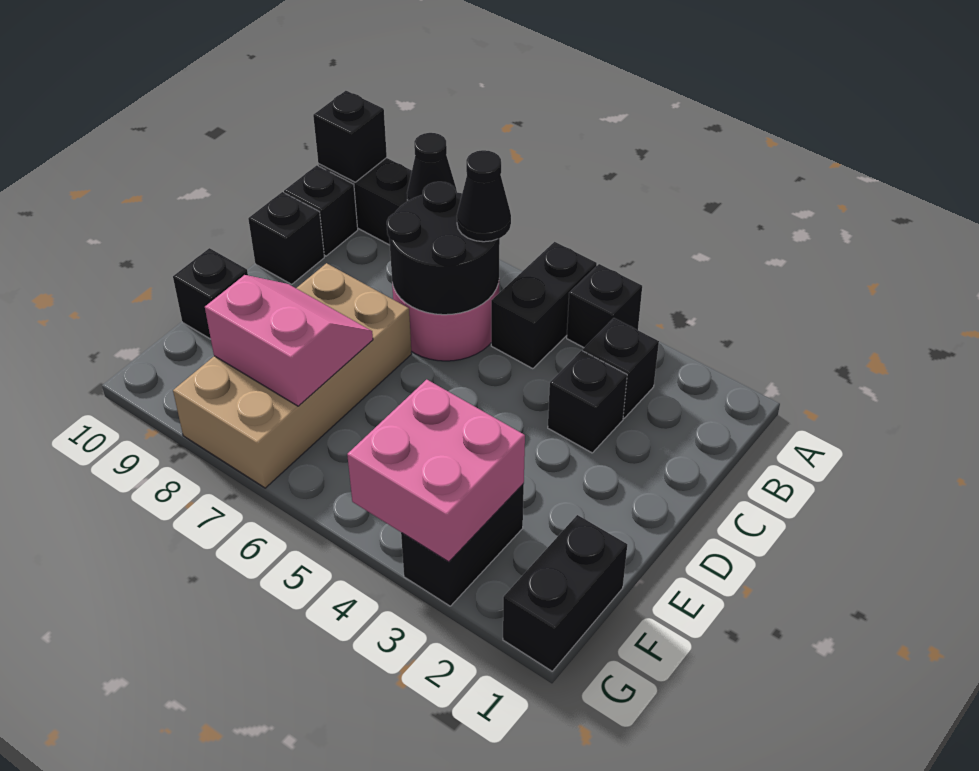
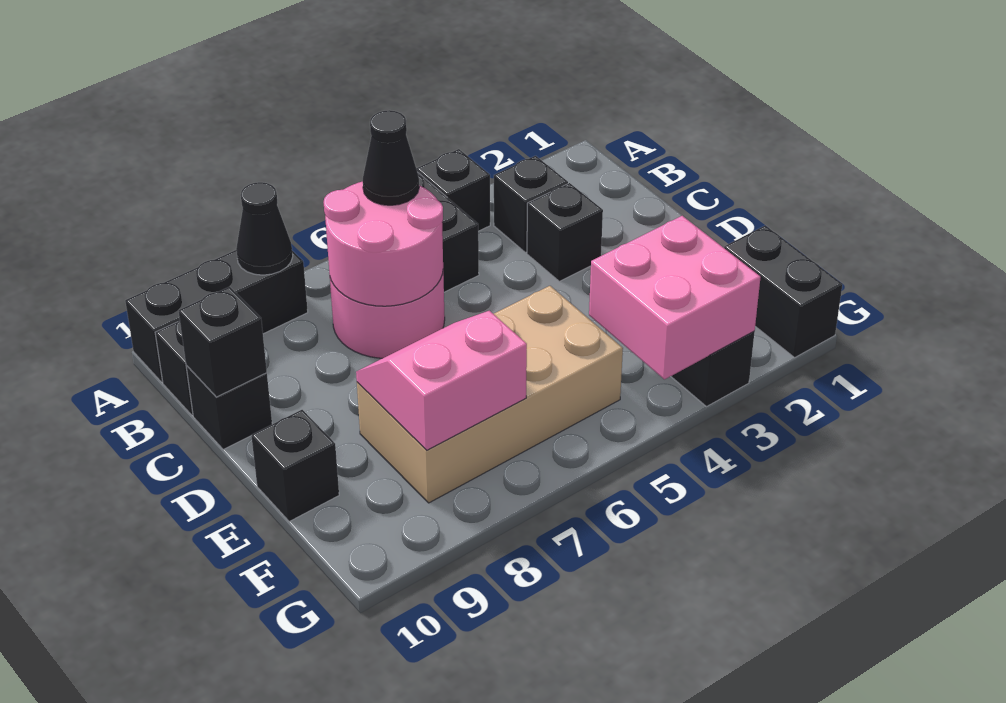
black 1x1 brick [313,91,387,182] -> black 1x1 brick moved to [179,287,267,397]
black 2x2 round brick [387,182,500,315] -> pink 2x2 round brick [324,181,443,306]
tan 2x4 brick [173,263,412,488] -> tan 2x4 brick turned to [357,286,623,503]

